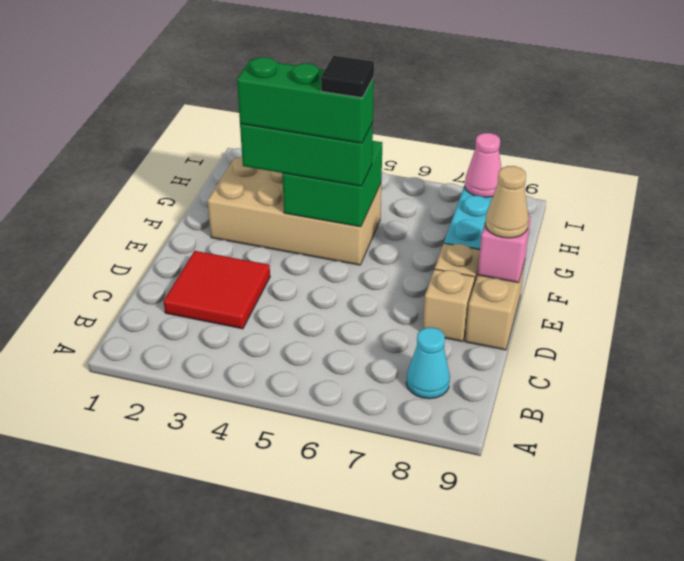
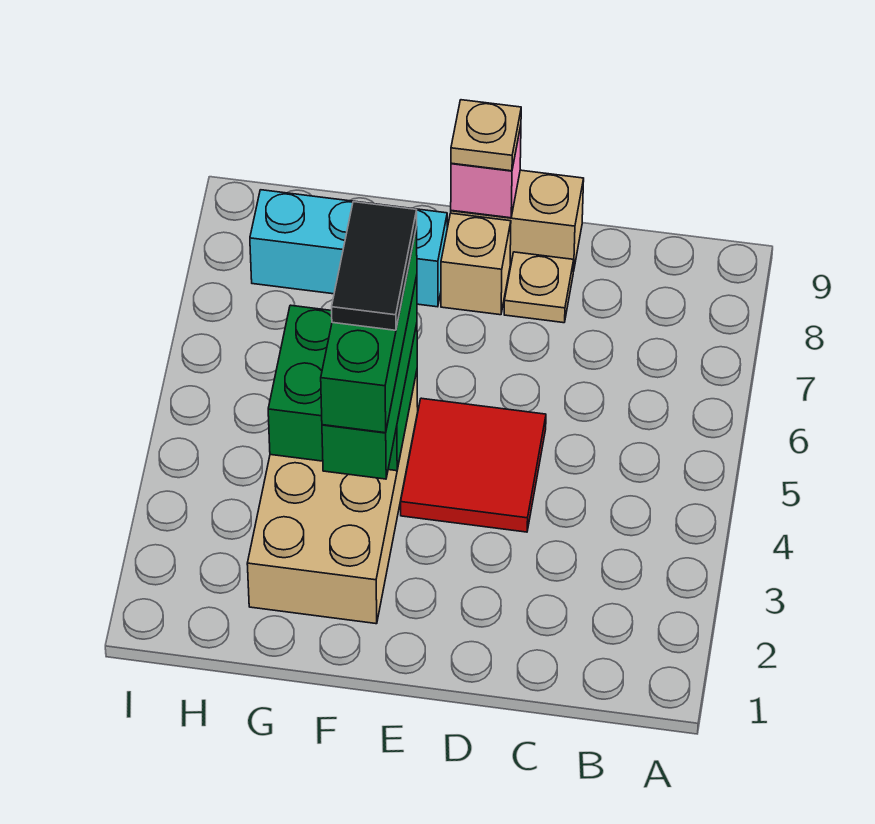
cyan 1x1 cone [406,327,450,399] -> none
red 2x2 tile [164,251,270,329] -> red 2x2 tile moved to [401,398,546,532]
tan 1x1 brick [423,269,475,342] -> tan 1x1 plate [504,252,574,323]
tan 1x1 cone [485,166,528,238] -> tan 1x1 plate [451,100,521,171]
black 1x1 tile [321,56,374,98] -> black 1x2 tile [332,202,417,330]
pink 1x1 cone [465,133,501,197] -> none

